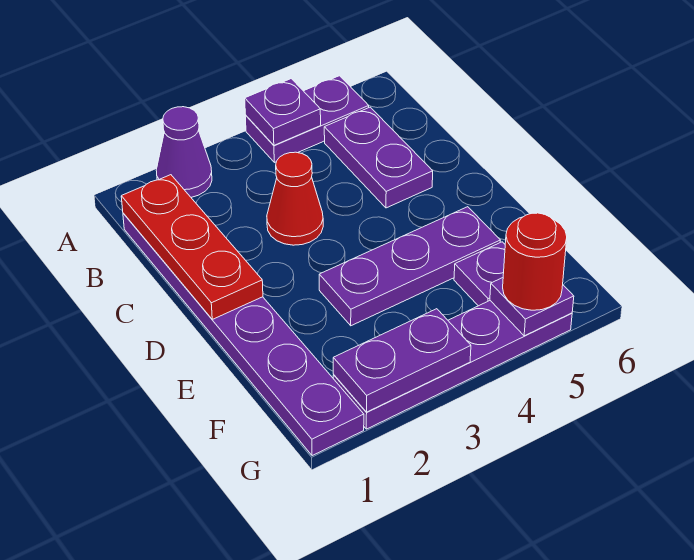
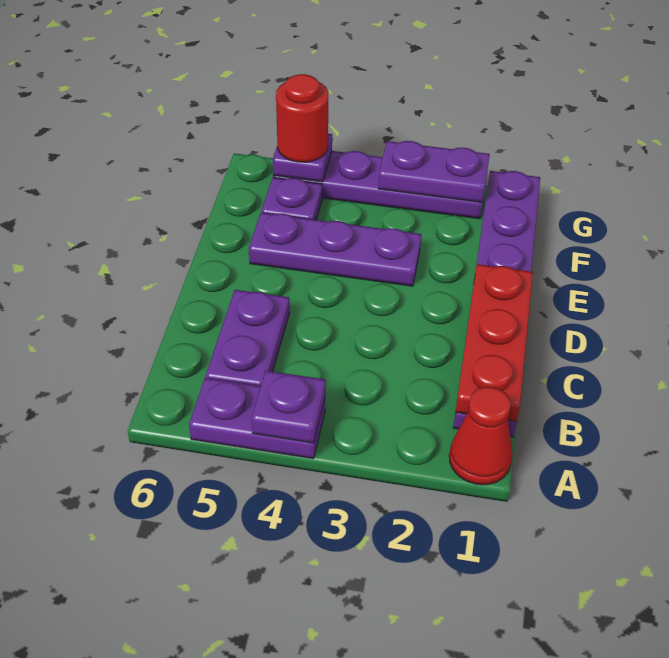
purple 1x1 cone [156,107,212,197] -> none
red 1x1 cone [267,152,323,245] -> red 1x1 cone moved to [449,387,512,485]

